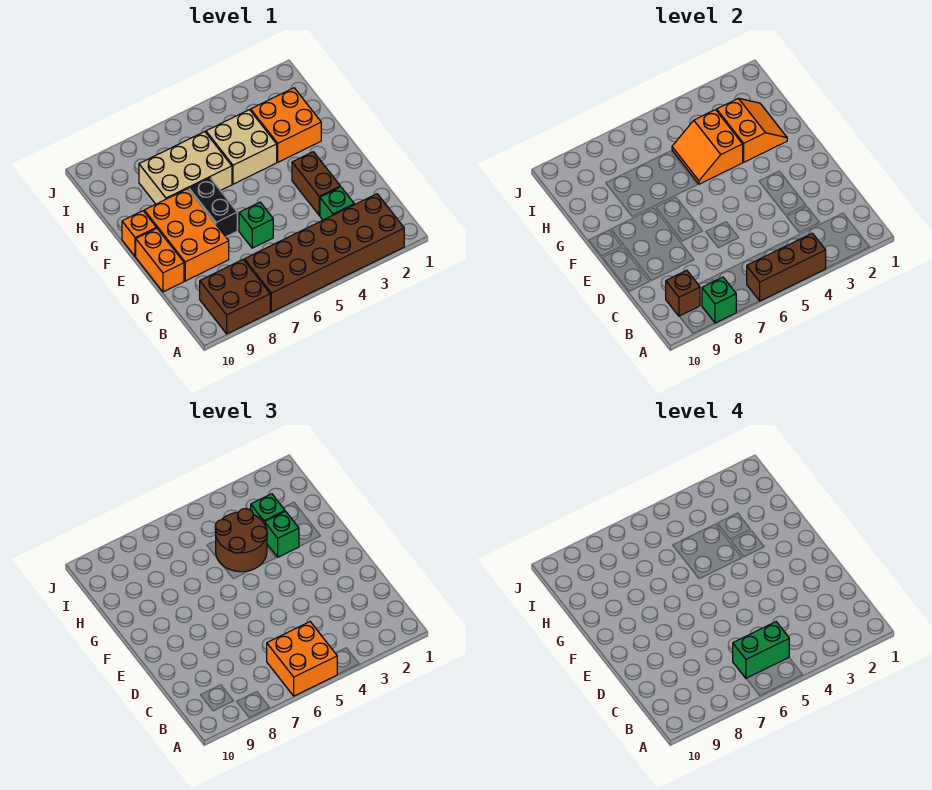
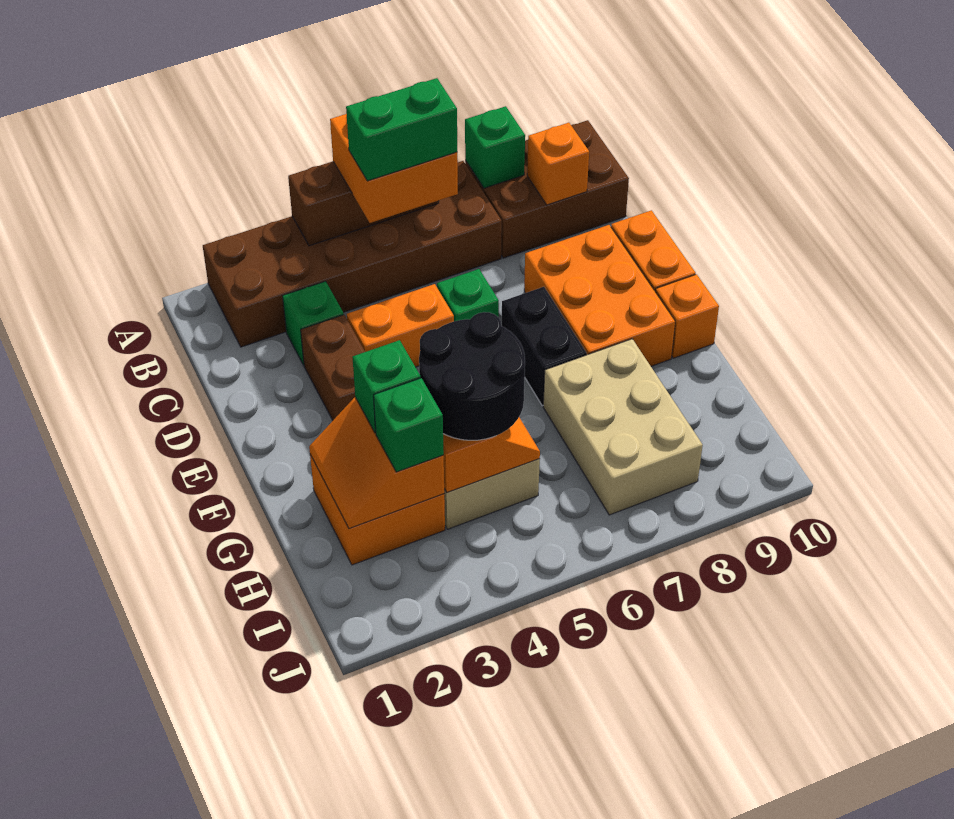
brown 2x2 brick [200,260,270,334] -> brown 2x3 brick [465,120,629,258]
brown 1x1 brick [666,270,700,316] -> orange 1x1 brick [527,123,589,205]
none -> orange 1x2 brick [347,284,454,367]
brown 2x2 round brick [215,509,267,572] -> black 2x2 round brick [419,312,525,440]
tan 2x3 brick [139,132,232,204] -> tan 2x3 brick turned to [543,339,703,515]

